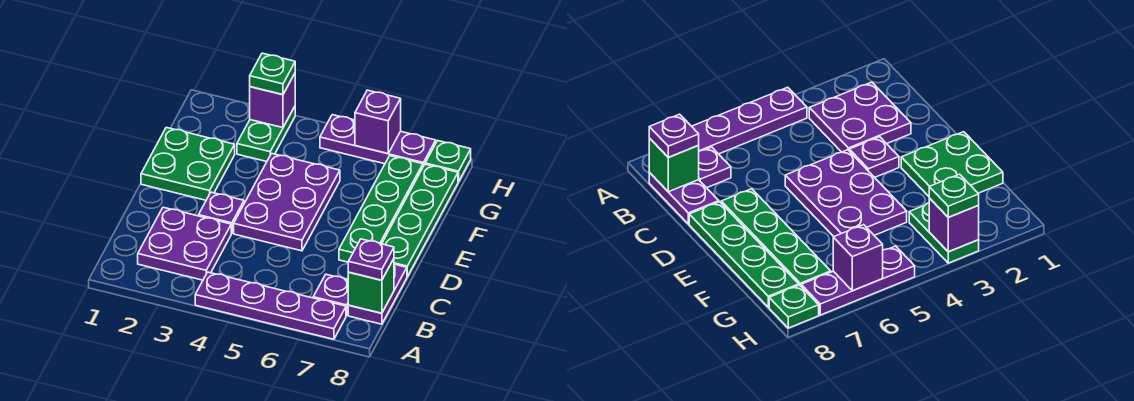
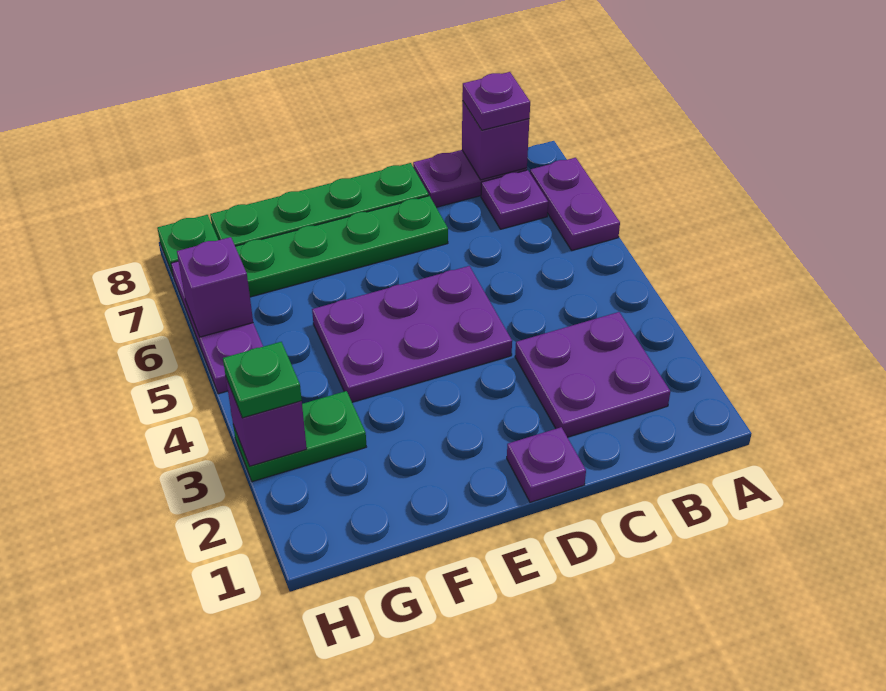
purple 1x4 plate [195,272,346,339] -> purple 1x2 plate [530,158,620,250]
green 1x1 brick [348,259,394,313] -> purple 1x1 brick [462,101,529,180]
purple 1x1 plate [199,192,244,234] -> purple 1x1 plate moved to [507,427,586,502]
green 2x2 plate [141,127,235,200] -> none

